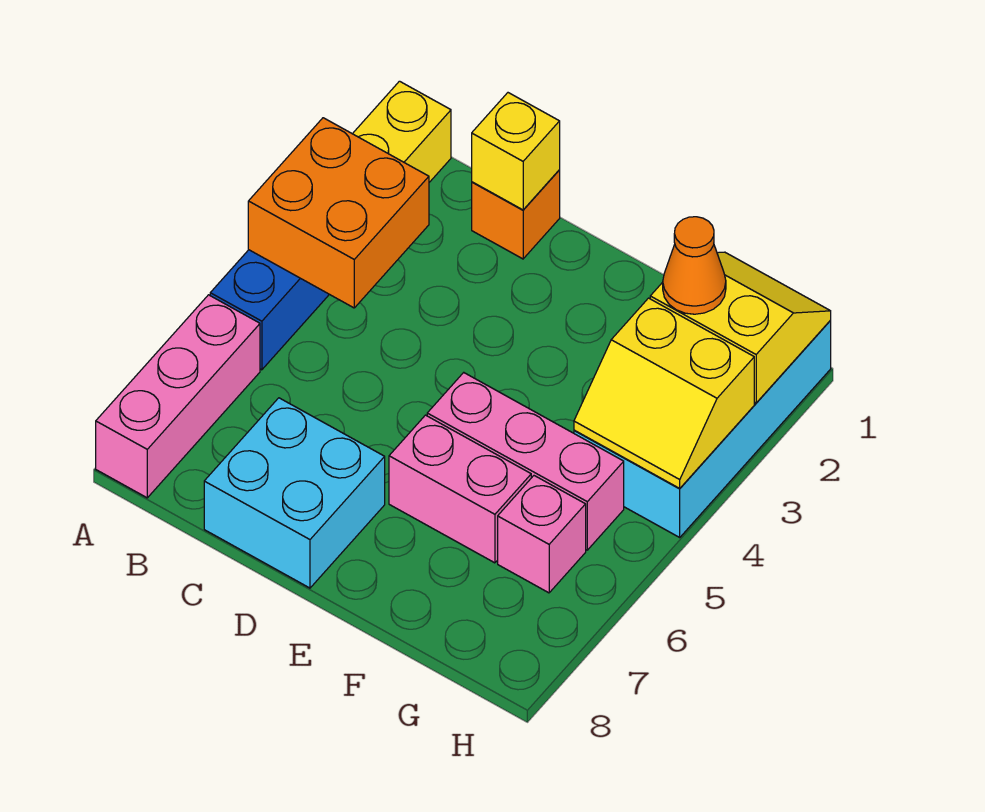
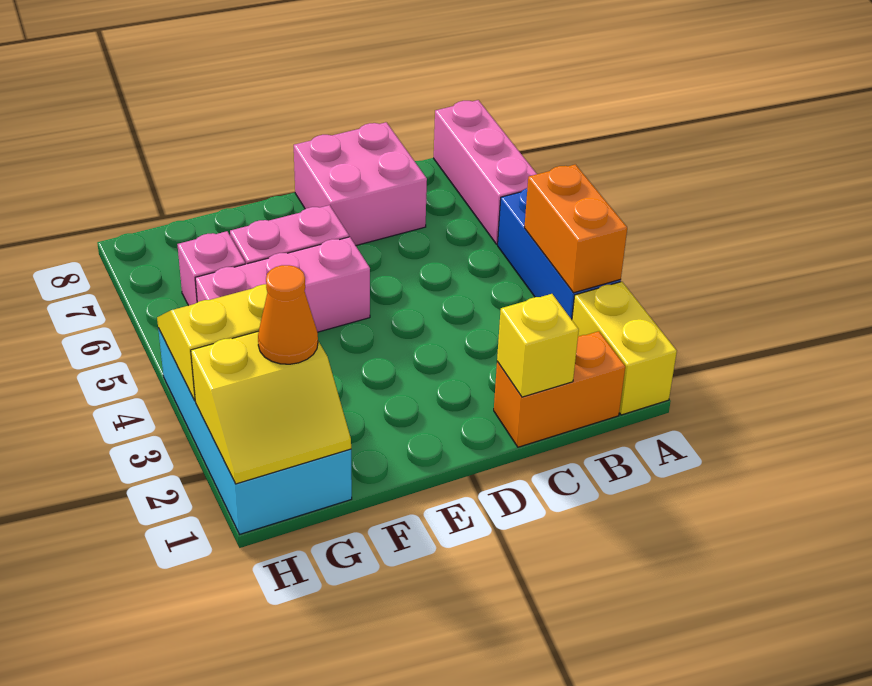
orange 2x2 brick [248,118,429,308] -> orange 1x2 brick [524,164,627,293]
orange 1x1 brick [472,170,560,259] -> orange 1x2 brick [494,331,625,447]
cyan 2x2 brick [204,398,385,588] -> pink 2x2 brick [294,122,427,245]

